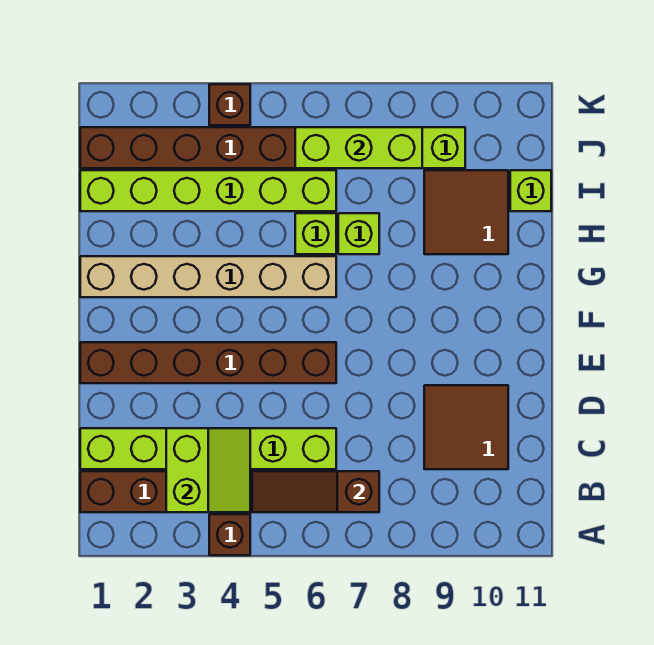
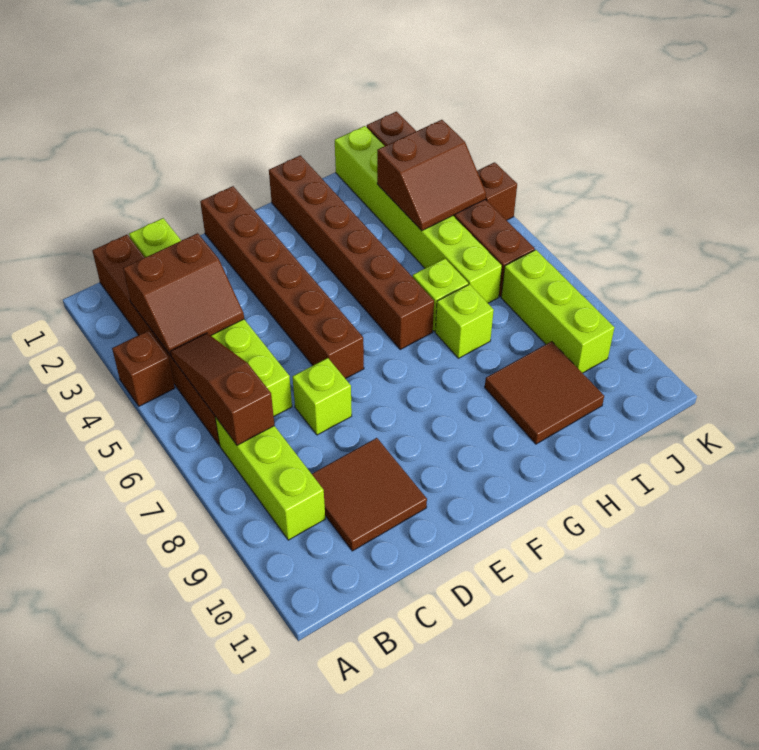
lime 2x2 slope [166,428,250,512] -> brown 2x2 slope [123,233,244,356]
tan 1x6 brick [80,256,336,297] -> brown 1x6 brick [269,155,434,349]
none -> brown 2x2 slope [377,120,486,231]
lime 1x1 brick [510,170,551,211] -> lime 1x1 brick moved to [293,358,352,435]
lime 1x3 brick [295,127,422,168] -> lime 1x3 brick moved to [215,417,325,540]

